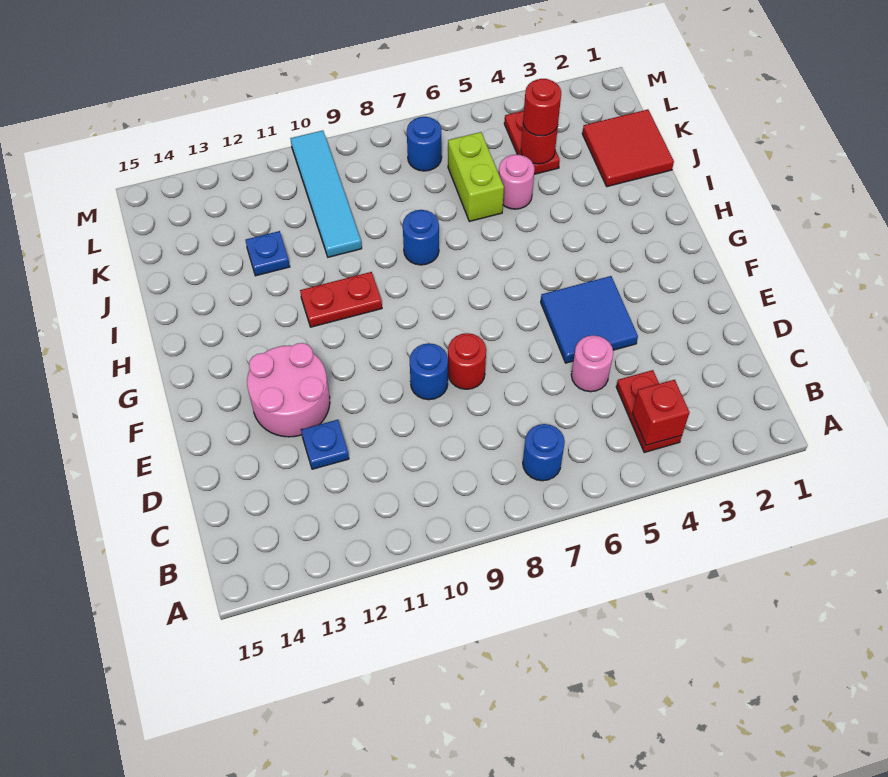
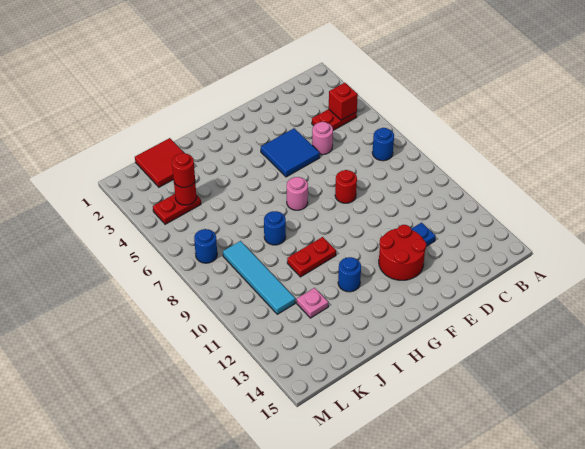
blue 1x1 round brick [410,343,448,400] -> blue 1x1 round brick moved to [338,257,361,292]
pink 2x2 round brick [247,343,330,437] -> red 2x2 round brick [379,225,426,280]
red 1x2 plate [300,272,382,327] -> red 1x2 plate turned to [287,237,336,277]
pink 1x1 round brick [499,154,534,209] -> pink 1x1 round brick moved to [287,177,308,210]
lime 1x2 brick [448,132,504,221] -> none
cyan 1x4 tile [290,130,362,257] -> cyan 1x4 tile turned to [223,241,295,314]
blue 1x1 plate [245,231,290,276] -> pink 1x1 plate [297,288,328,318]

